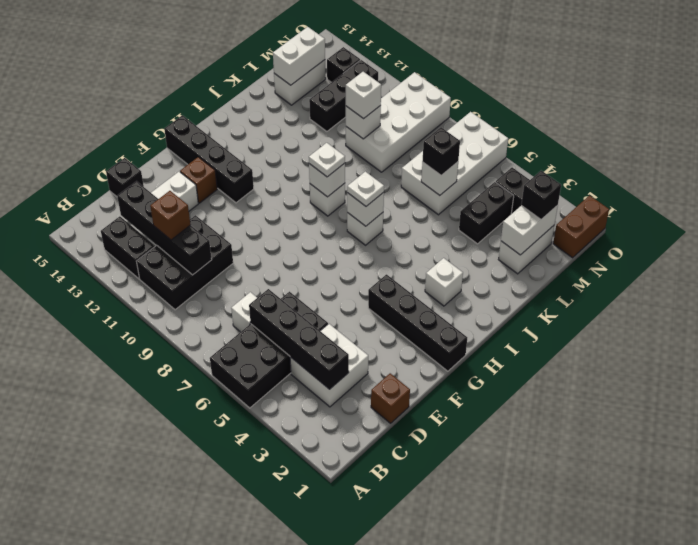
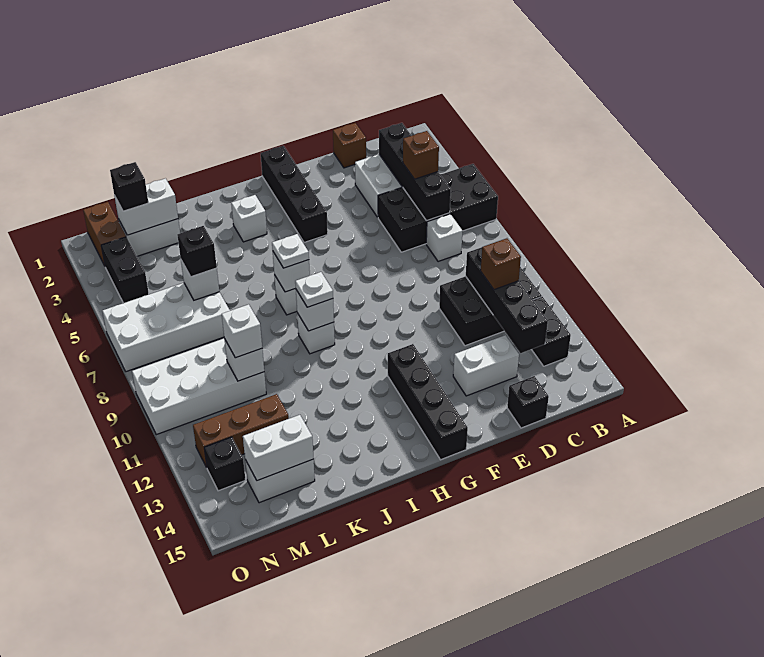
brown 1x1 brick [180,157,217,203] -> brown 1x1 brick moved to [403,131,439,179]
black 1x2 brick [459,182,514,244] -> none
black 1x3 brick [309,60,378,131] -> brown 1x3 brick [193,394,289,467]
brown 1x2 brick [553,195,609,258] -> brown 1x2 brick turned to [83,202,126,266]

